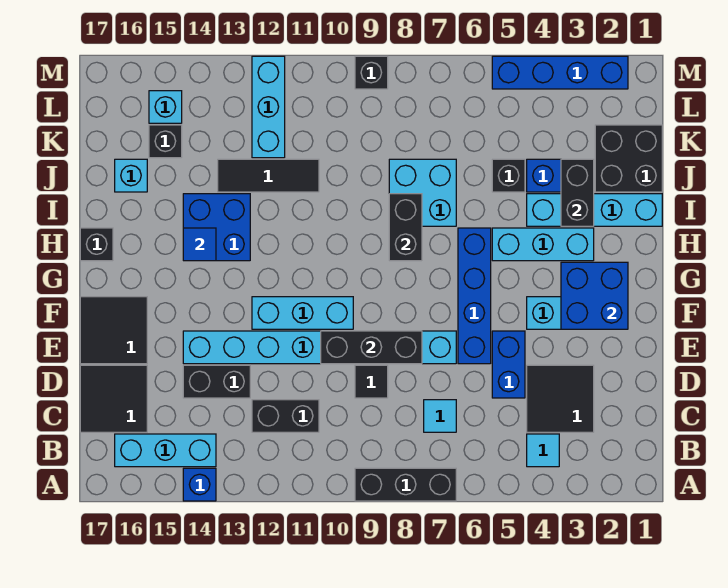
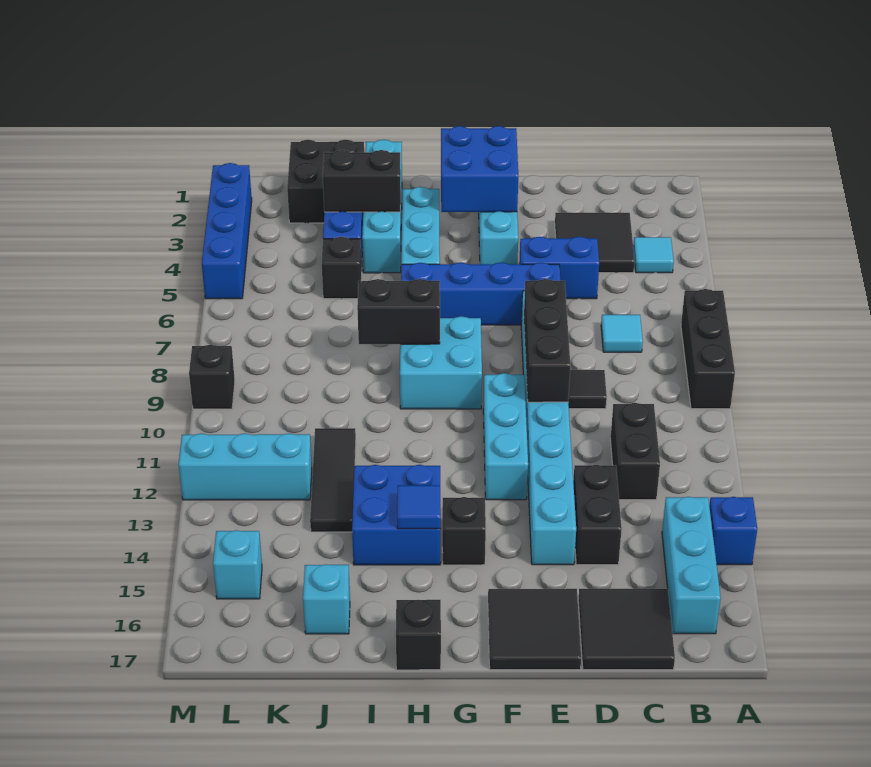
cyan 2x2 brick [389,159,456,226] -> cyan 2x2 brick moved to [400,316,482,409]
black 1x1 brick [149,125,182,158] -> black 1x1 brick moved to [442,497,486,565]

